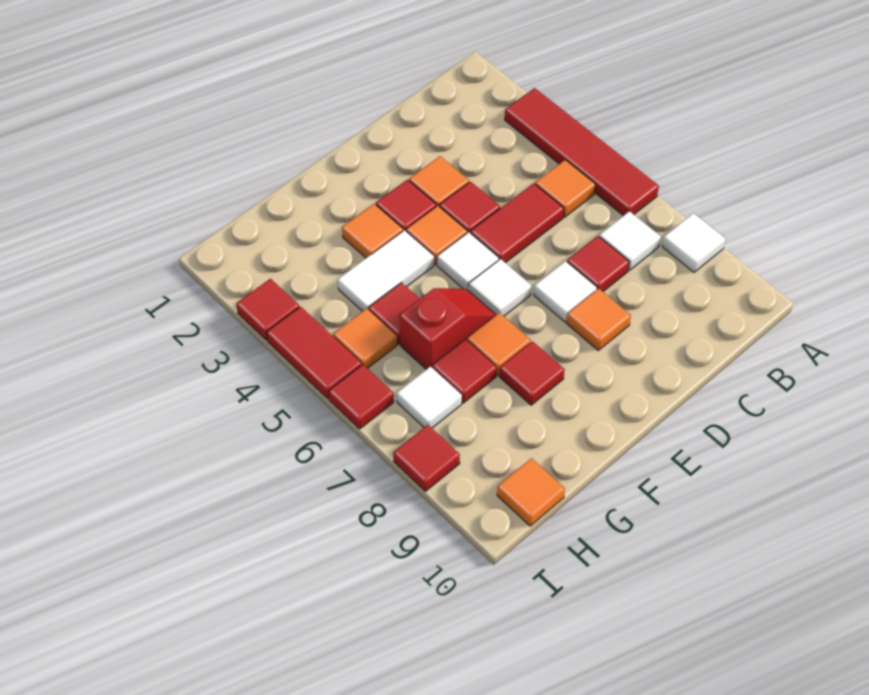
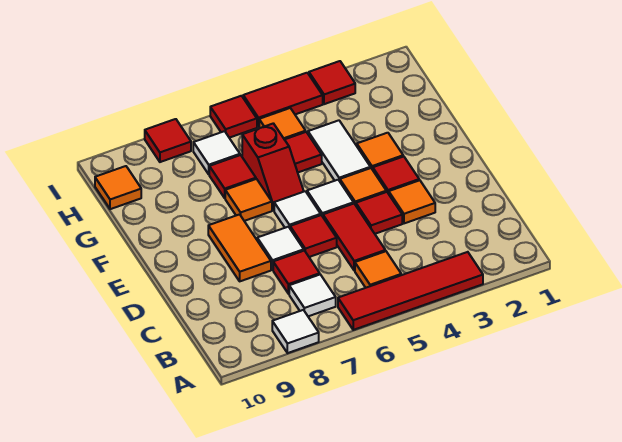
orange 1x1 tile [567,289,631,350] -> orange 1x2 tile [208,214,271,281]
red 1x1 tile [499,342,565,405] -> red 1x1 tile moved to [290,215,337,257]

